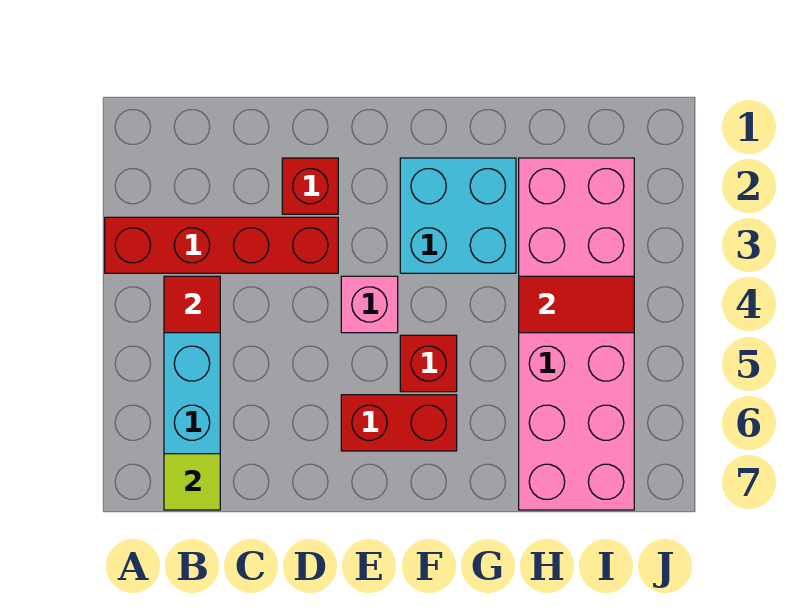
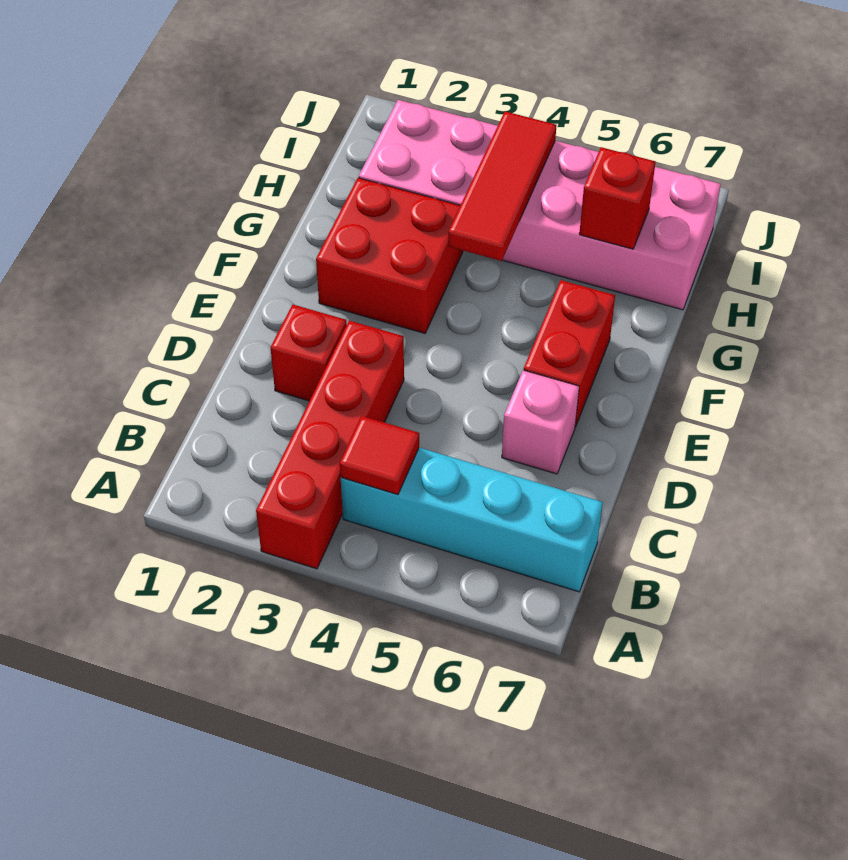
lime 1x1 tile [164,454,220,510] -> none
pink 1x1 brick [341,276,398,333] -> pink 1x1 brick moved to [502,370,579,474]
cyan 2x2 brick [400,158,516,273] -> red 2x2 brick [316,178,463,333]
red 1x1 brick [400,335,457,392] -> red 1x1 brick moved to [579,147,655,249]
red 1x2 tile [519,276,634,333] -> red 1x3 tile [448,111,556,261]

